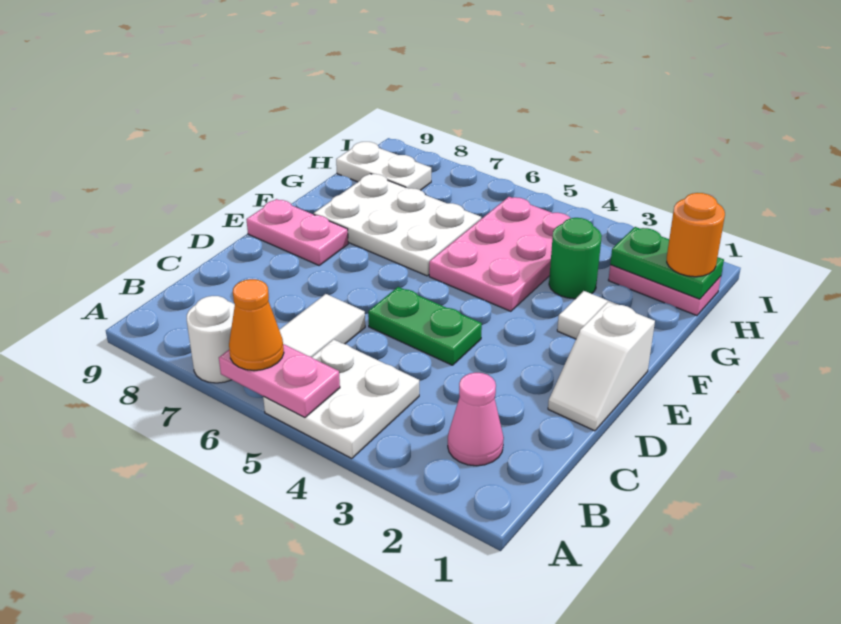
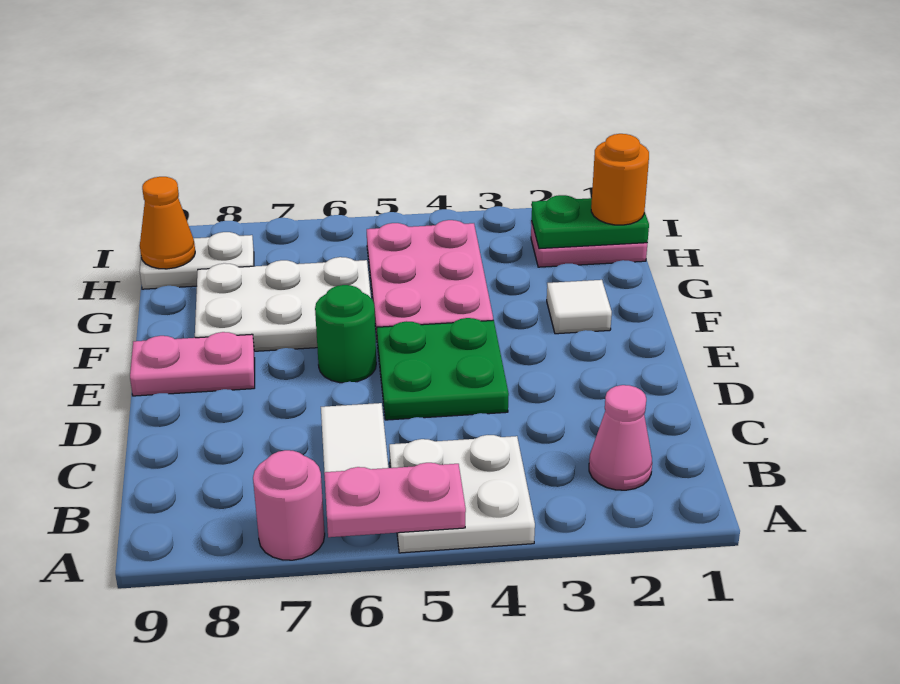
orange 1x1 cone [229,279,284,371] -> orange 1x1 cone moved to [140,177,195,269]
white 1x1 round brick [187,296,235,383] -> pink 1x1 round brick [253,450,325,560]
white 1x2 slope [548,302,655,431] -> none
green 1x2 plate [368,287,482,365] -> green 2x2 plate [377,318,509,420]
green 1x1 round brick [549,218,602,299] -> green 1x1 round brick moved to [315,285,376,383]

